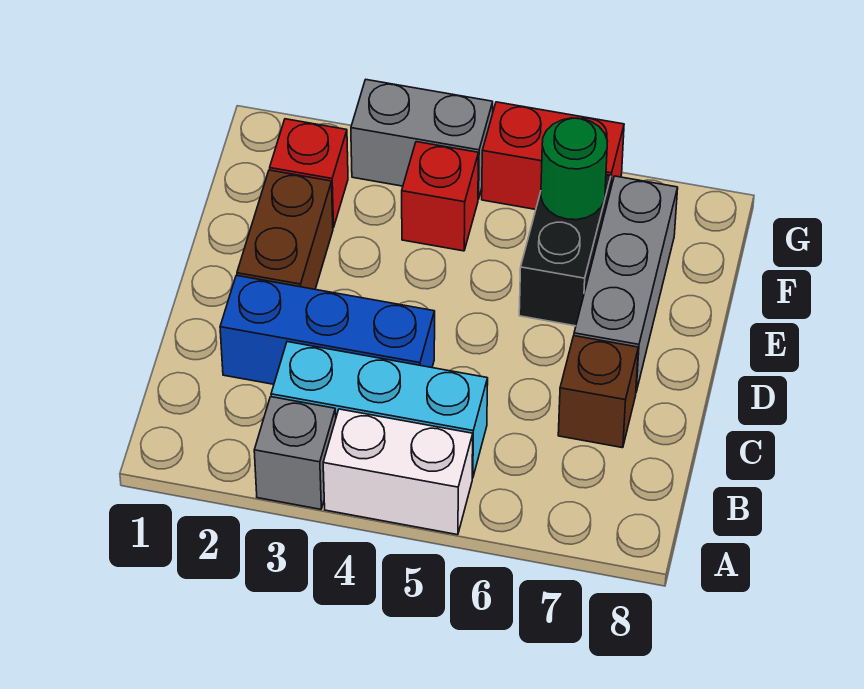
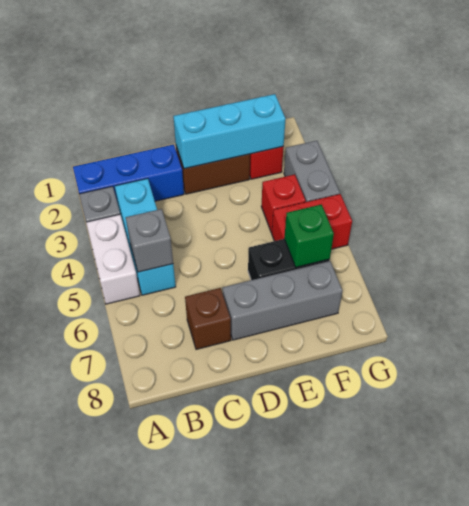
none -> grey 1x1 brick [126,209,173,272]
blue 1x3 brick [220,275,435,384] -> blue 1x3 brick turned to [73,144,184,203]
none -> cyan 1x3 brick [173,94,286,169]
green 1x1 round brick [541,118,608,220] -> green 1x1 brick [284,205,334,267]
red 1x2 brick [482,102,624,209] -> red 1x2 brick turned to [272,194,352,249]

